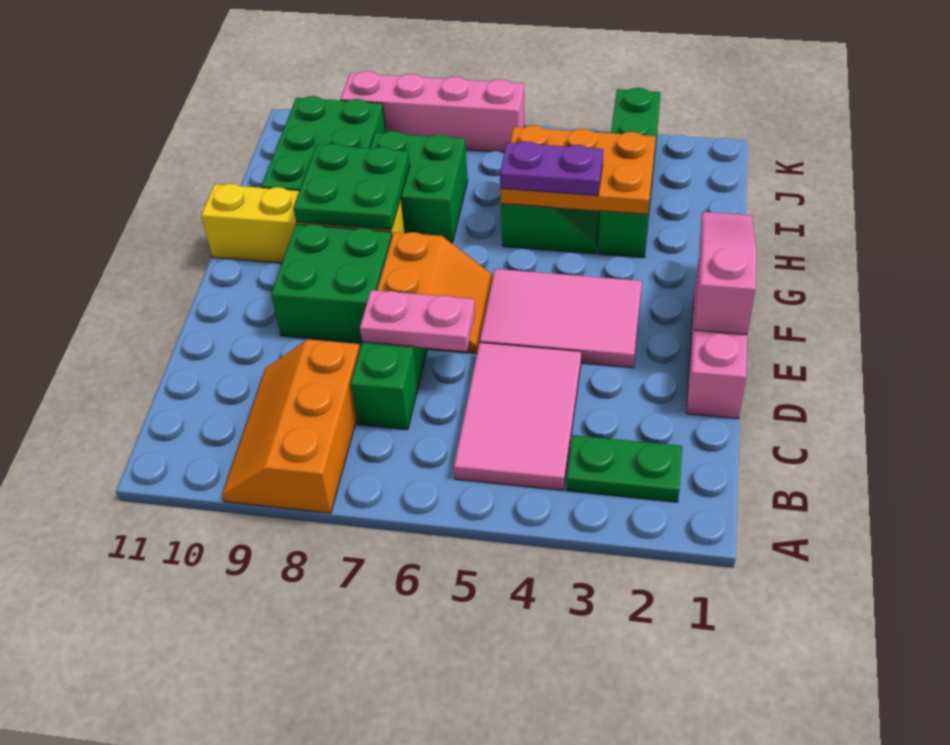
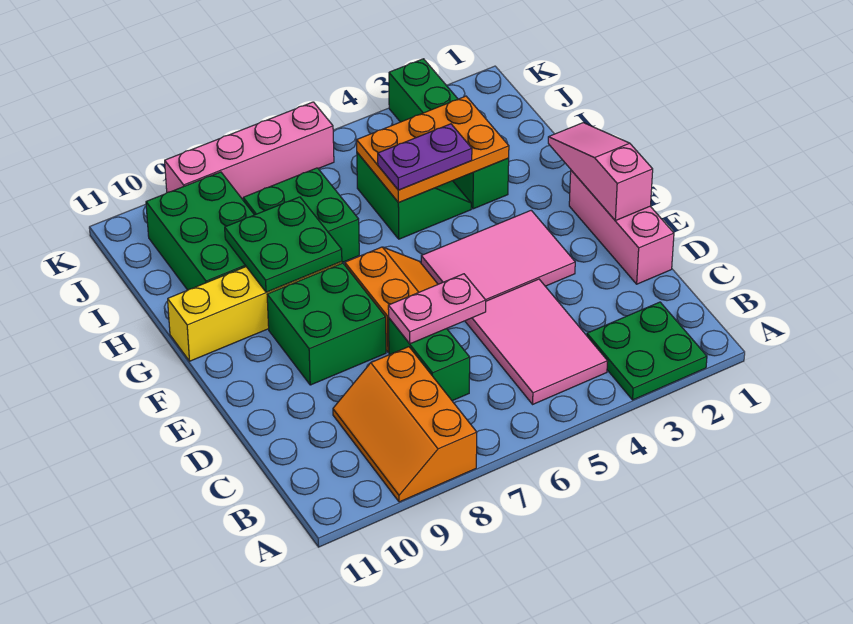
green 1x2 plate [566,435,682,502] -> green 2x2 plate [587,302,707,400]

